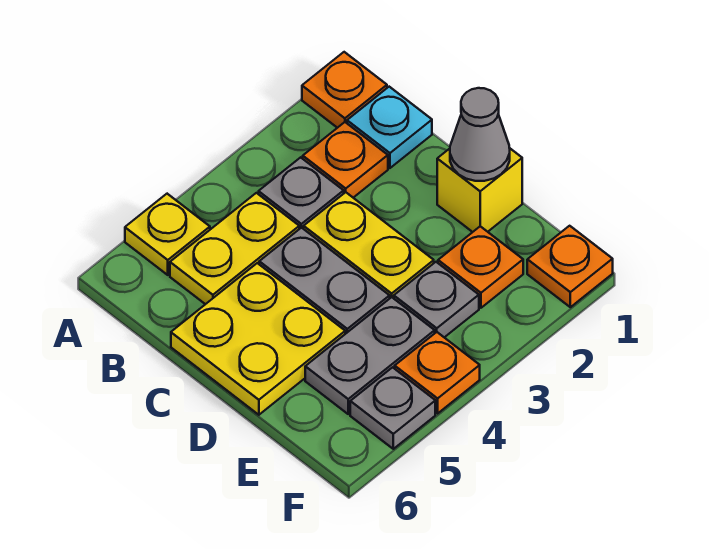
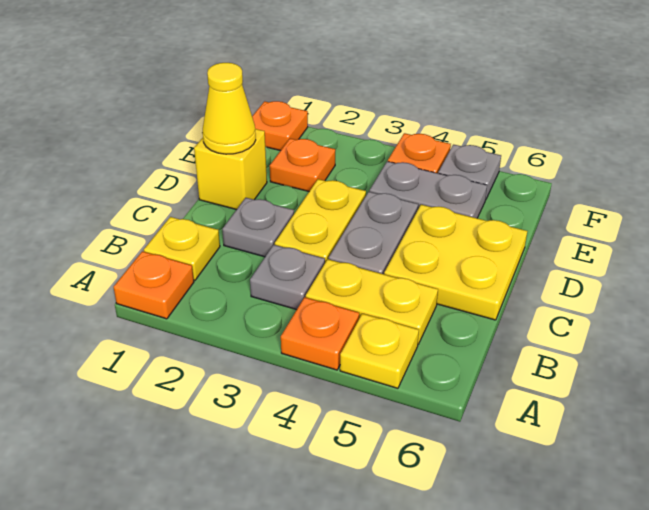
cyan 1x1 plate [347,87,432,168] -> yellow 1x1 plate [144,217,220,280]
orange 1x1 plate [303,122,388,198] -> orange 1x1 plate moved to [281,297,359,370]
grey 1x1 cone [450,88,510,181] -> yellow 1x1 cone [203,63,256,154]
grey 1x1 plate [394,262,479,337] -> grey 1x1 plate moved to [222,198,294,257]

